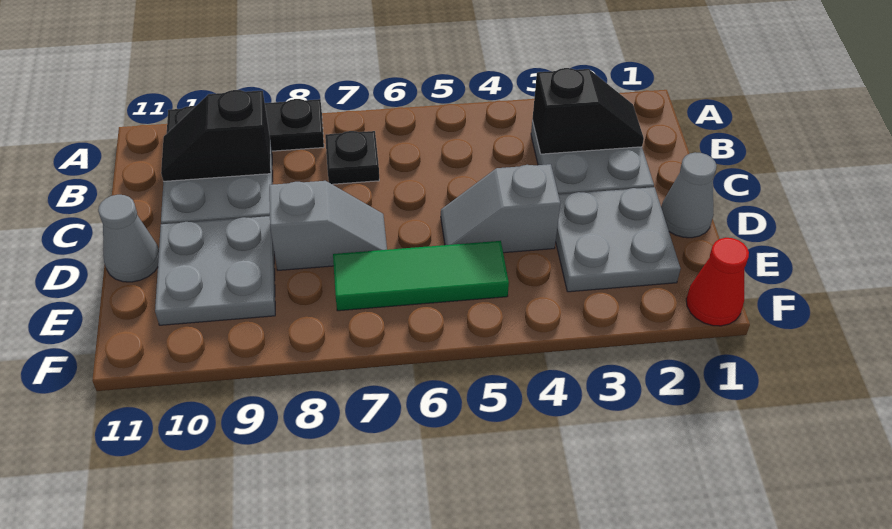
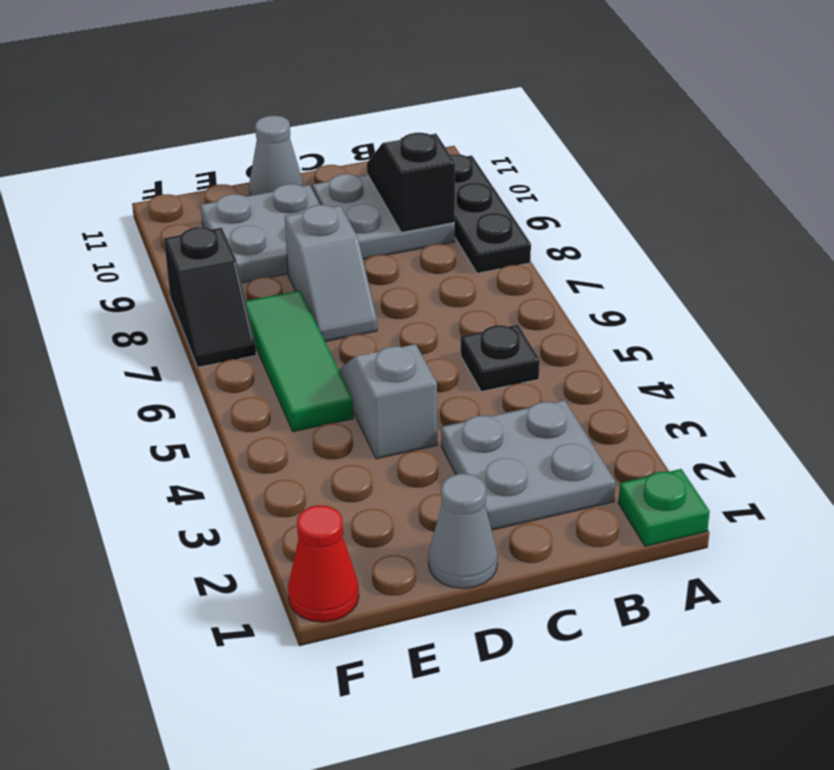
none -> green 1x1 plate [618,469,710,546]
black 1x2 slope [532,68,644,154] -> black 1x2 slope moved to [164,227,256,367]
black 1x1 plate [325,131,379,184] -> black 1x1 plate moved to [461,325,540,392]
grey 2x2 plate [556,187,681,292] -> none

